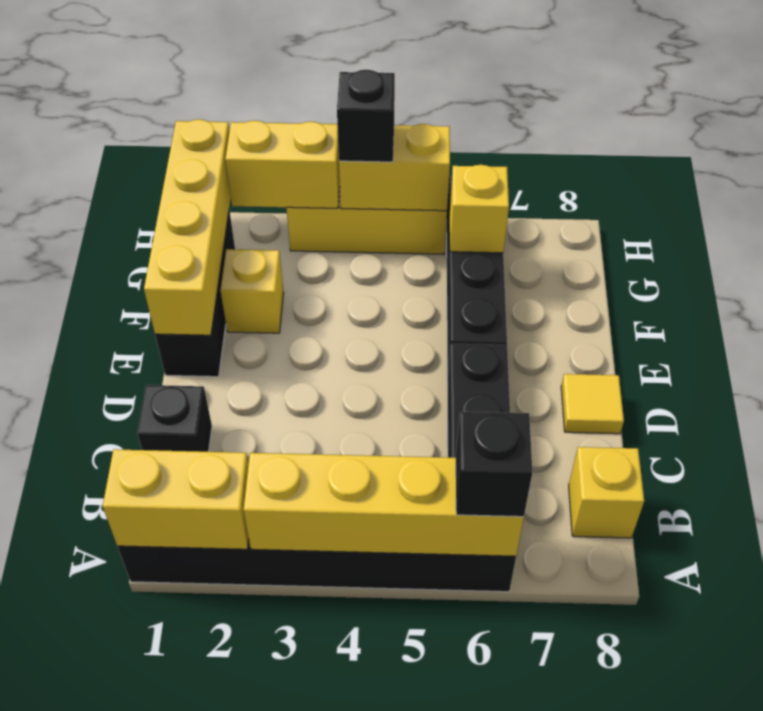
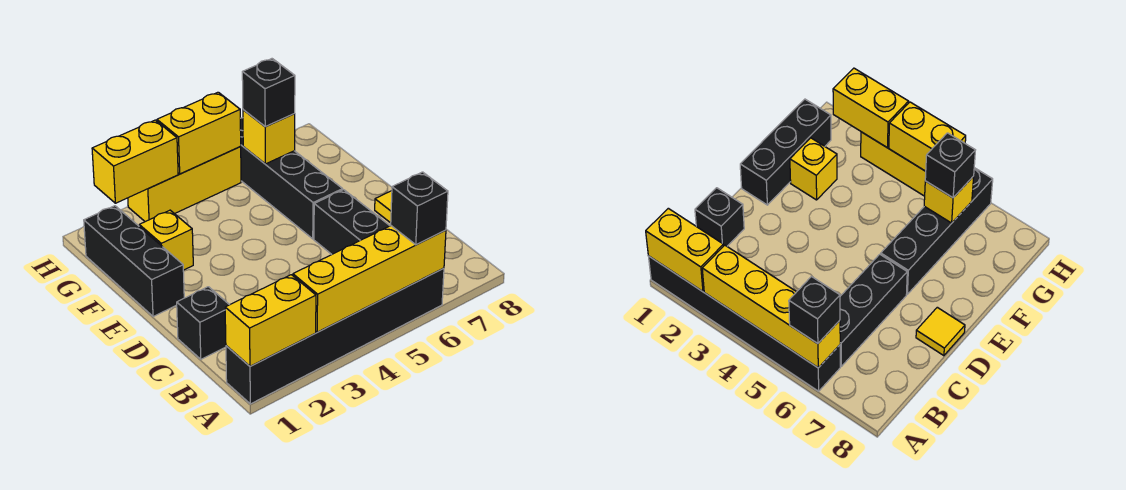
yellow 1x1 brick [569,447,644,538] -> none
yellow 1x4 brick [144,119,231,335] -> none
black 1x1 brick [337,70,395,162] -> black 1x1 brick moved to [242,59,295,127]

